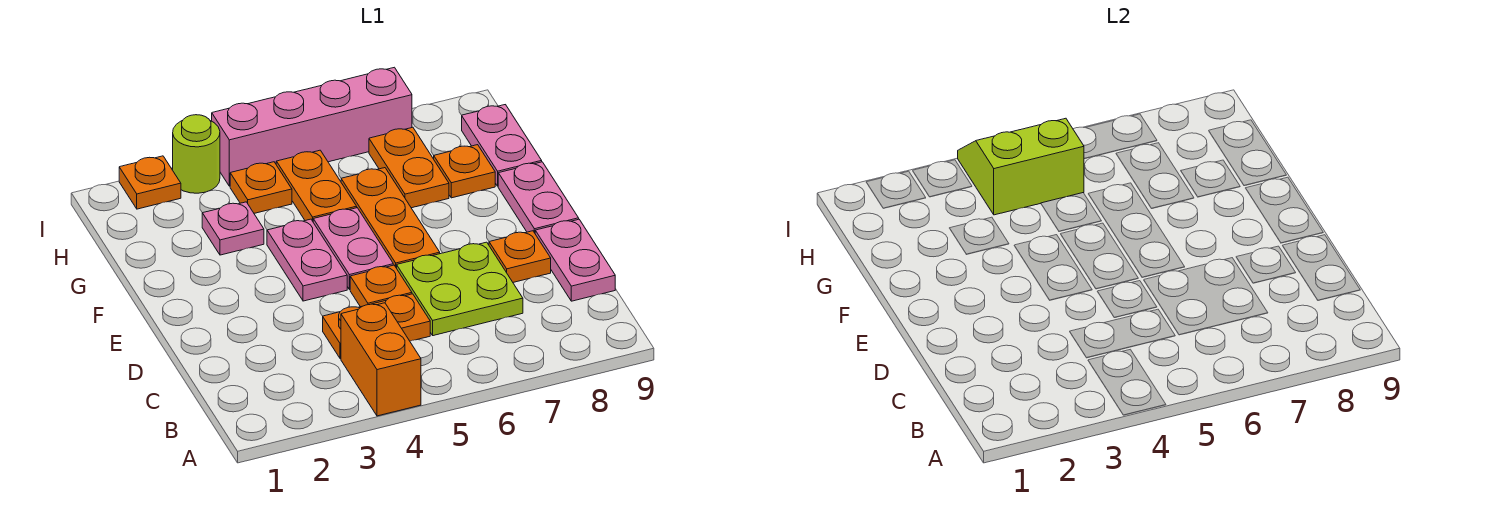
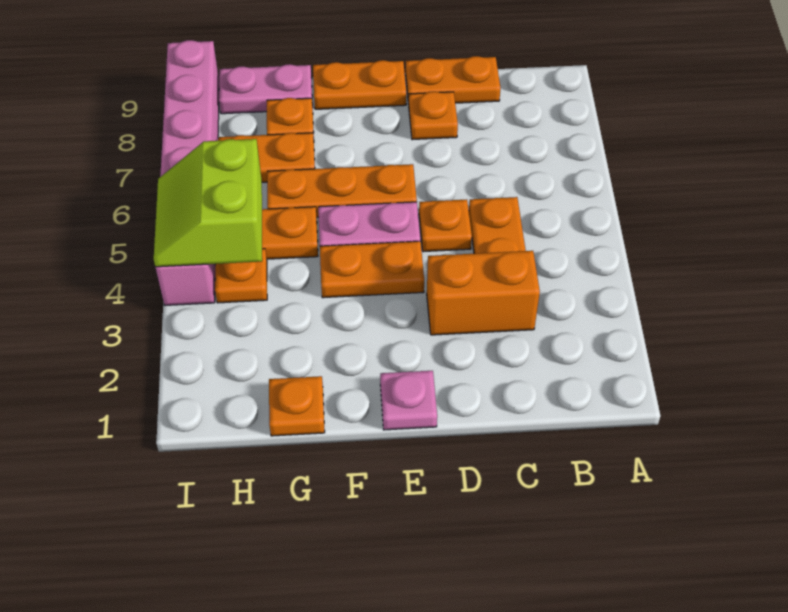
orange 1x2 brick [341,303,421,416] -> orange 1x2 brick moved to [427,251,540,335]
lime 2x2 plate [397,242,523,336] -> none
pink 1x2 plate [535,219,615,301] -> orange 1x2 plate [406,56,501,104]
pink 1x2 plate [267,219,347,301] -> orange 1x2 plate [320,241,424,298]
pink 1x2 plate [498,162,579,233] -> orange 1x2 plate [313,60,406,109]
pink 1x1 plate [202,202,264,255] -> pink 1x1 plate moved to [380,371,437,430]
orange 1x1 plate [119,156,181,209] -> orange 1x1 plate moved to [269,376,325,436]
lime 1x1 round brick [173,115,220,193] -> none
pink 1x4 brick [212,67,412,186] -> pink 1x6 brick [156,40,219,305]

